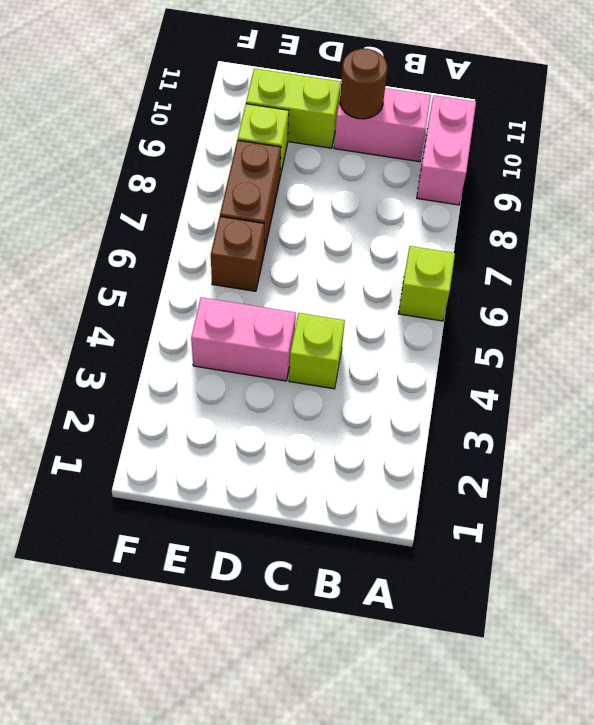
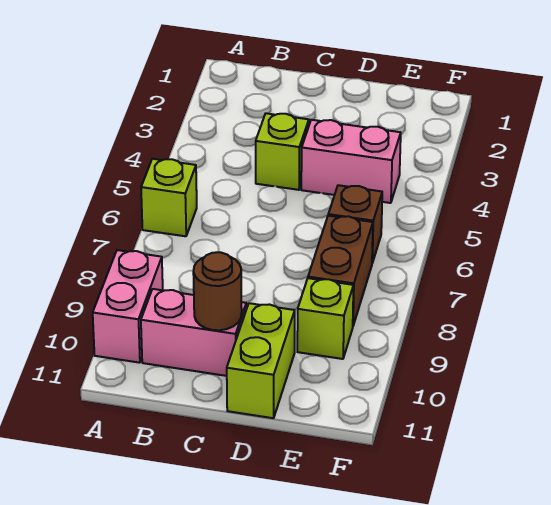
lime 1x2 brick [246,68,341,148] -> lime 1x2 brick turned to [227,303,295,418]

